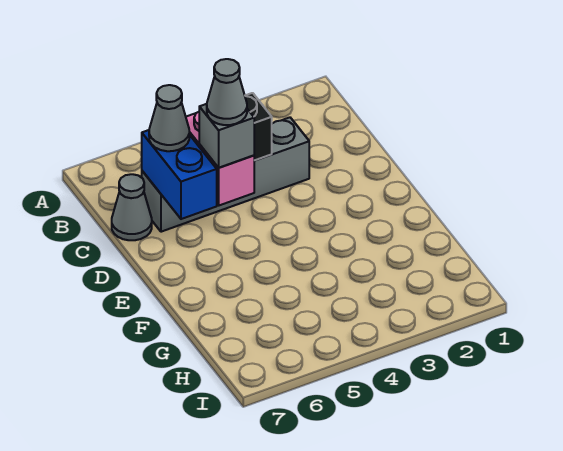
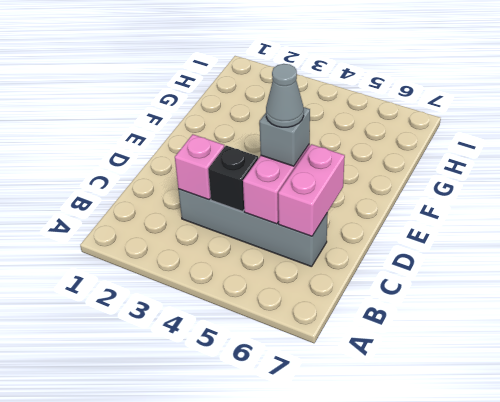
none -> pink 1x1 brick [175,134,224,200]
blue 1x2 brick [142,130,217,219] -> pink 1x2 brick [278,144,345,236]
grey 1x1 cone [149,85,189,151] -> none
grey 1x1 cone [112,174,152,240] -> none

